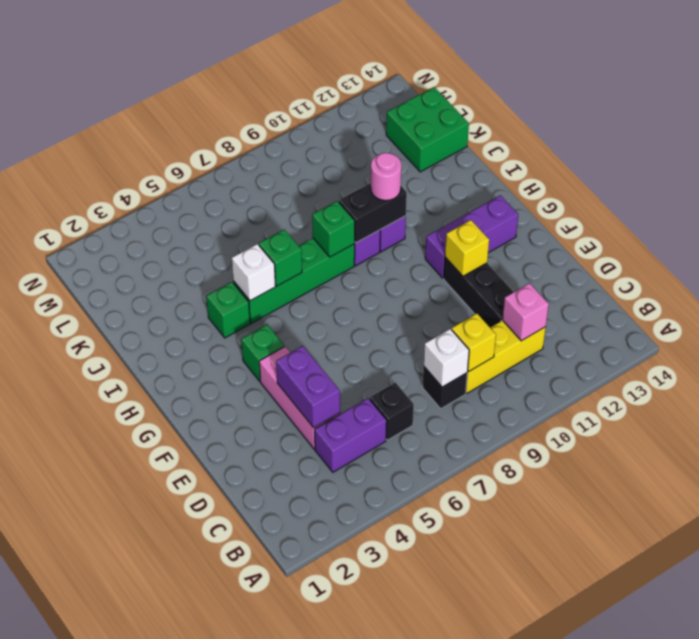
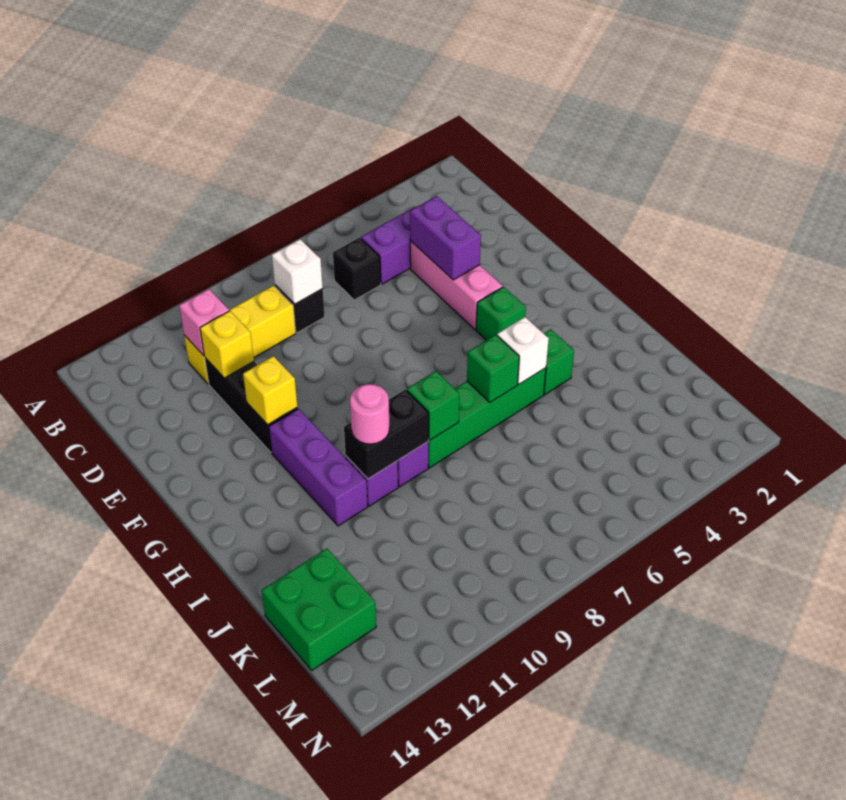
yellow 1x1 brick [452,314,496,371] -> yellow 1x1 brick moved to [200,311,254,378]
purple 1x3 brick [425,195,518,278] -> purple 1x3 brick turned to [269,409,368,526]

